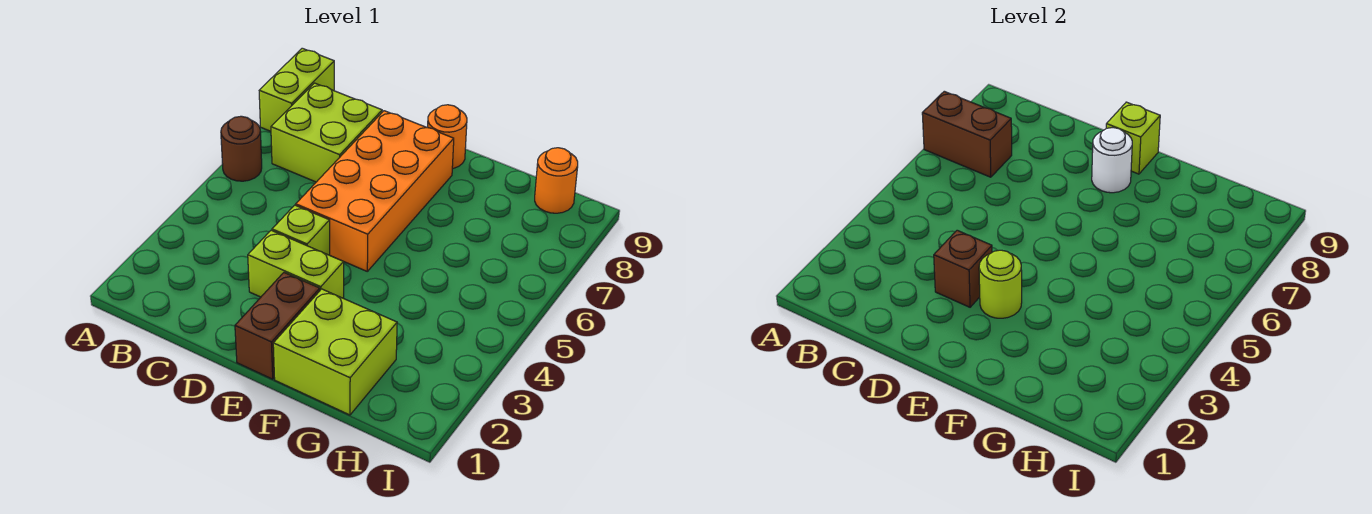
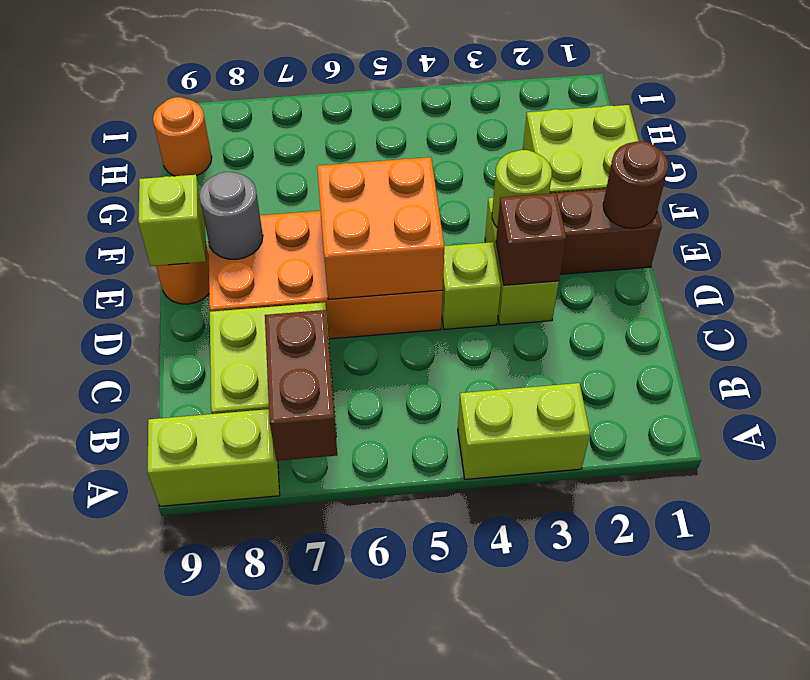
none -> lime 1x2 brick [458,383,590,479]
brown 1x1 round brick [221,116,262,181] -> brown 1x1 round brick moved to [603,141,668,228]
none -> orange 2x2 brick [317,157,444,299]
white 1x1 round brick [1092,128,1132,193] -> grey 1x1 round brick [199,172,263,259]

